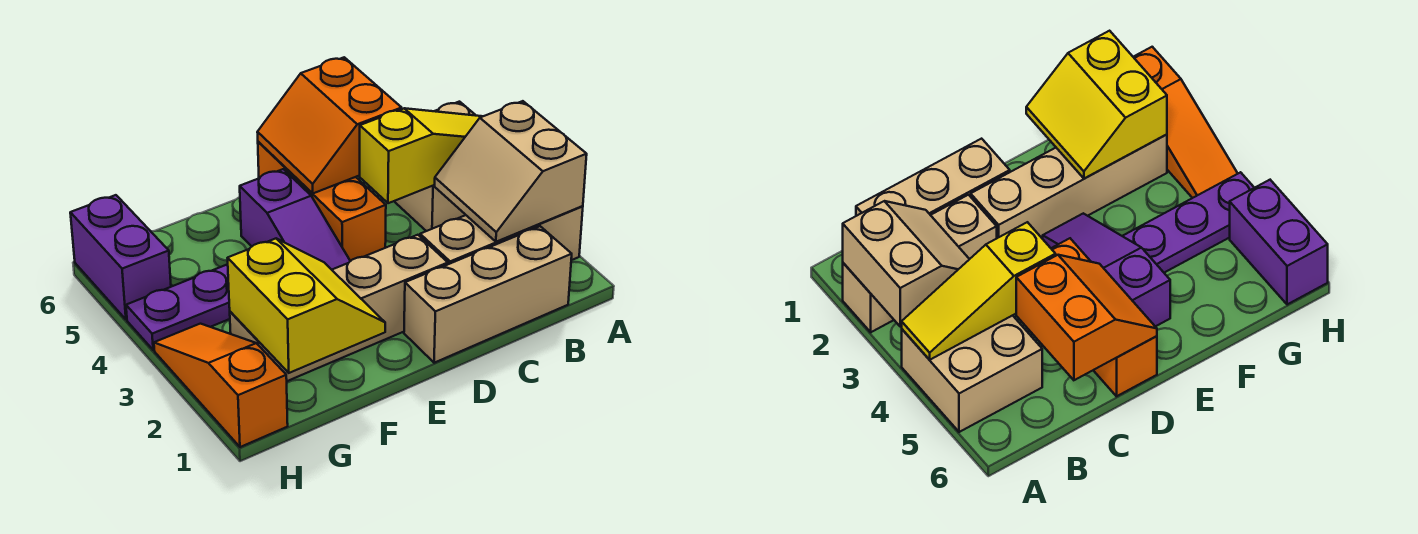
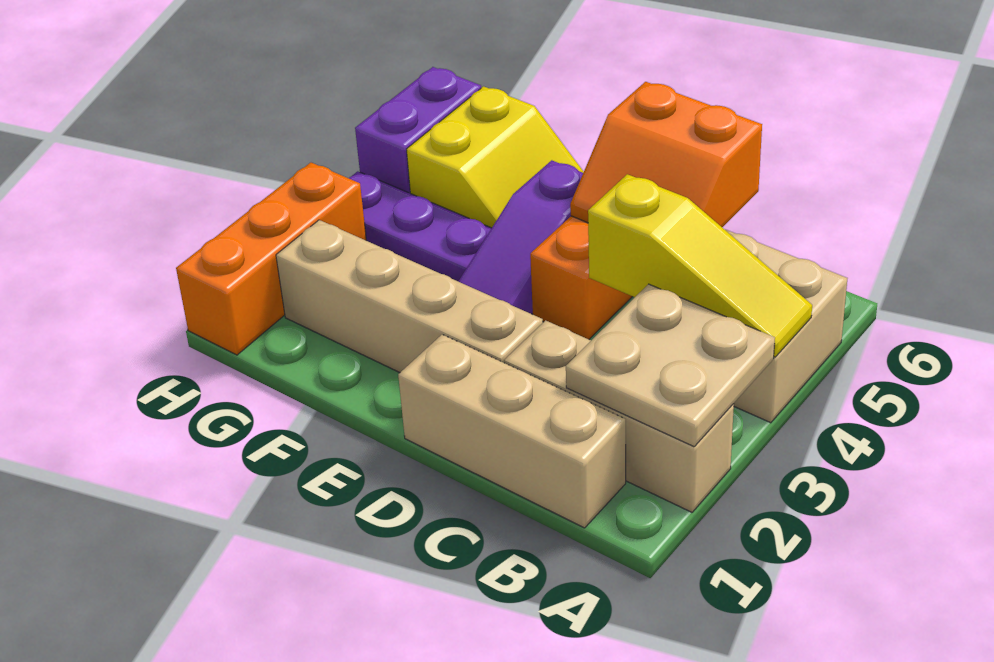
tan 2x2 slope [435,101,587,242] -> tan 2x2 plate [566,284,775,447]
orange 2x2 slope [257,57,402,193] -> orange 2x2 slope turned to [570,82,762,227]
yellow 2x2 slope [228,239,385,373] -> yellow 2x2 slope moved to [407,86,584,228]
orange 1x3 slope [154,324,288,447] -> orange 1x3 brick [176,163,366,355]

